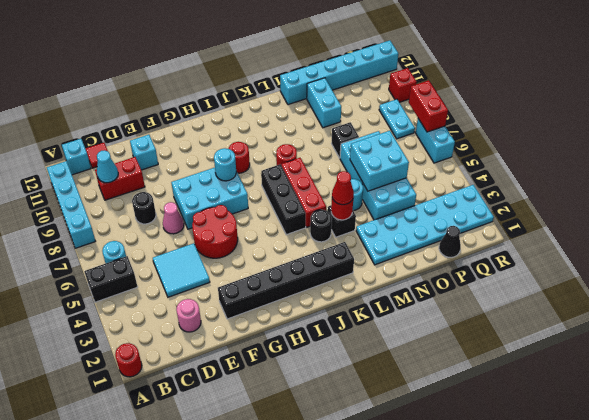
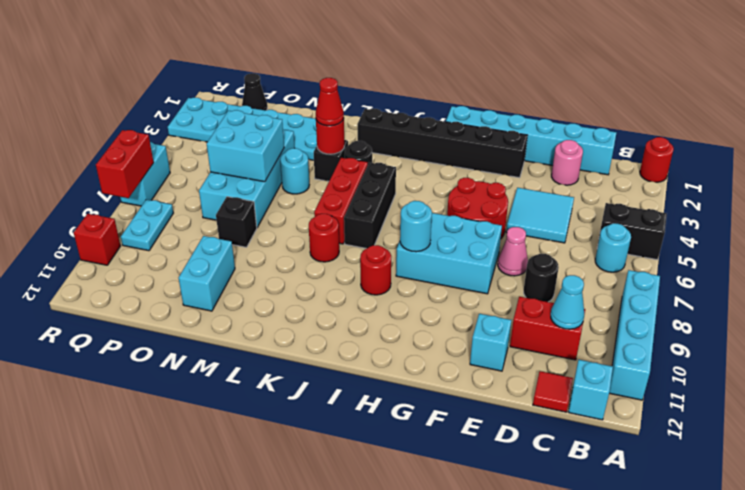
cyan 1x6 brick [280,40,398,105] -> cyan 1x6 brick moved to [446,106,617,175]

